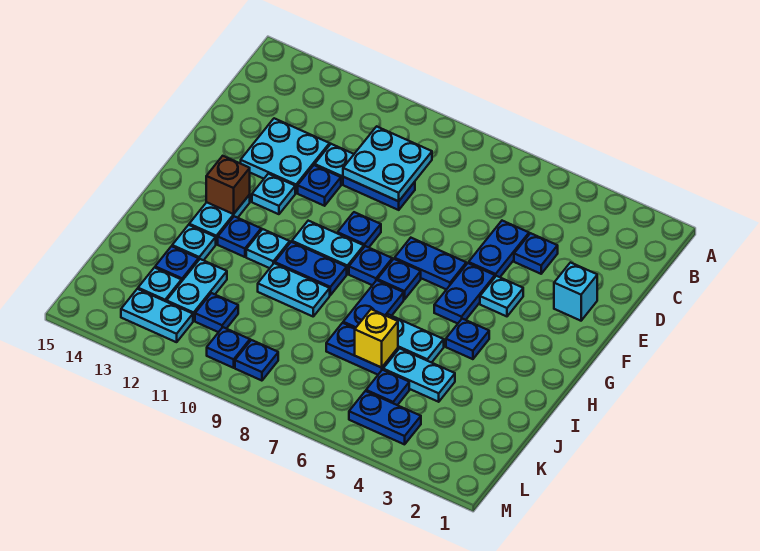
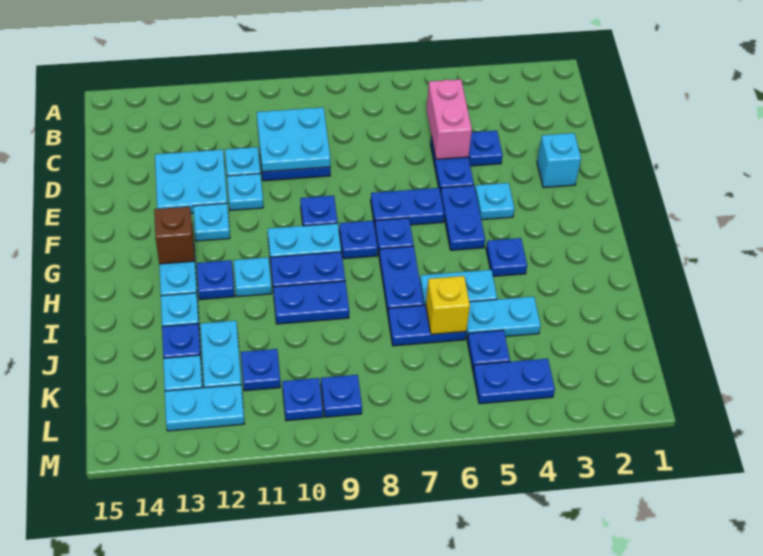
none -> pink 1x2 brick [427,79,472,159]
blue 1x1 plate [298,165,341,206] -> cyan 1x1 plate [227,174,263,210]
cyan 1x2 plate [258,263,330,316] -> blue 1x2 plate [273,281,349,324]

